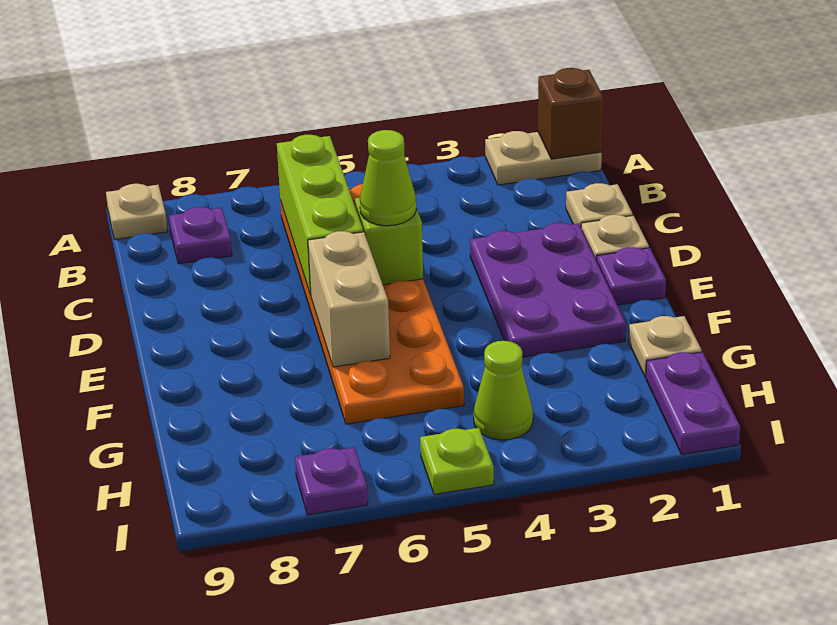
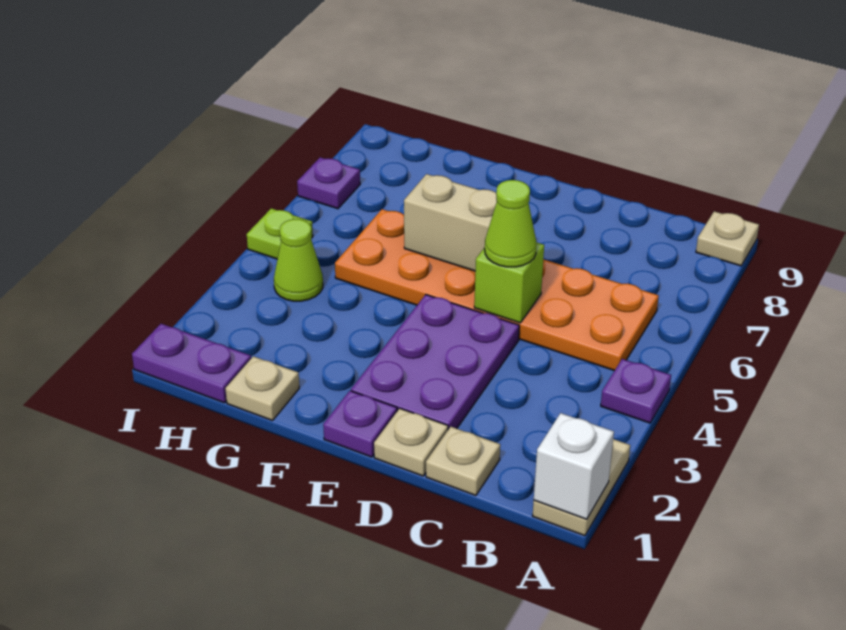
brown 1x1 brick [538,68,603,159] -> white 1x1 brick [534,413,614,519]
lime 1x3 brick [277,135,363,295] -> none
purple 1x1 plate [169,207,232,264] -> purple 1x1 plate moved to [601,359,671,423]
purple 2x3 plate [470,223,626,357] -> purple 2x3 plate turned to [351,295,519,429]

